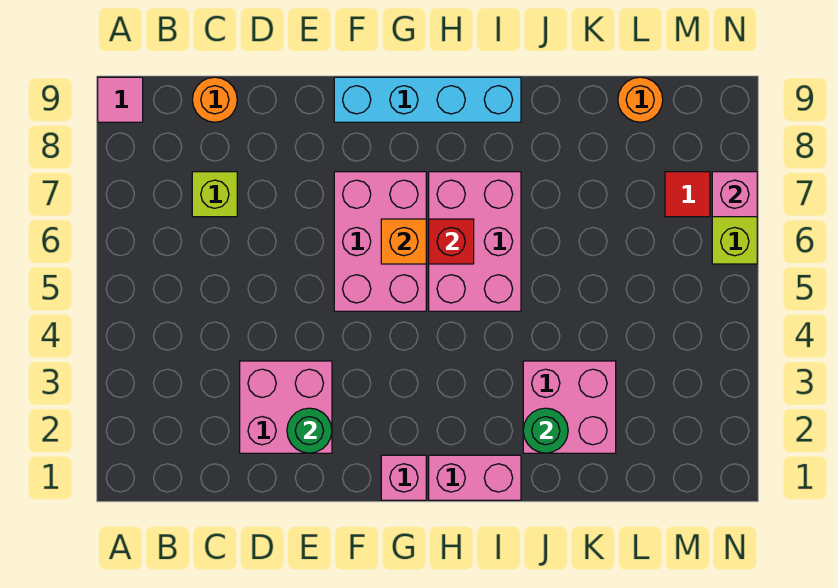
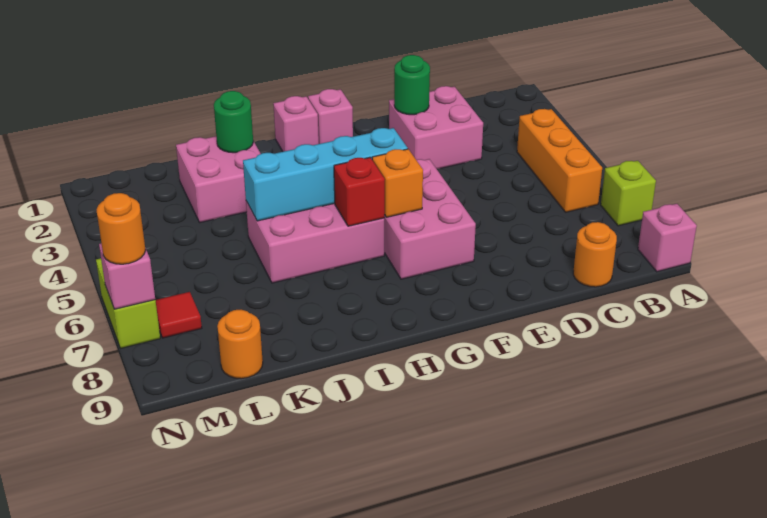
pink 1x1 tile [98,77,143,122] -> pink 1x1 brick [638,204,697,272]
none -> orange 1x3 brick [517,109,602,212]
lime 1x1 brick [192,172,237,217] -> lime 1x1 brick moved to [601,161,656,226]
cyan 1x4 brick [334,77,521,122] -> cyan 1x4 brick moved to [243,128,408,221]
pink 1x2 brick [429,455,521,500] -> pink 1x1 brick [273,96,319,152]
pink 2x3 brick [429,172,521,311] -> pink 2x3 brick turned to [246,201,384,283]
none -> orange 1x1 round brick [97,193,146,264]

